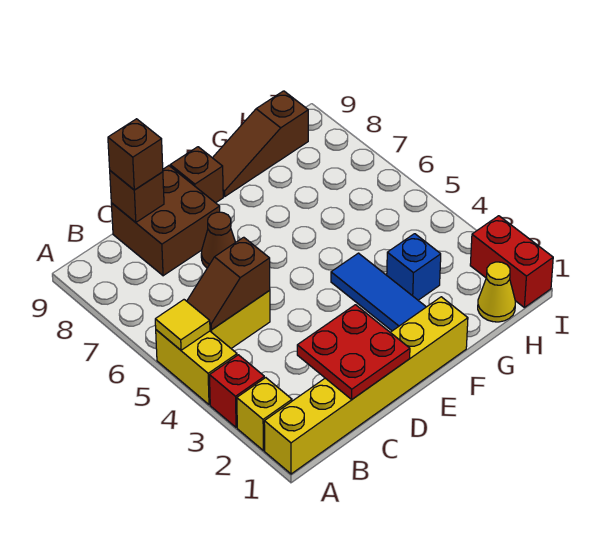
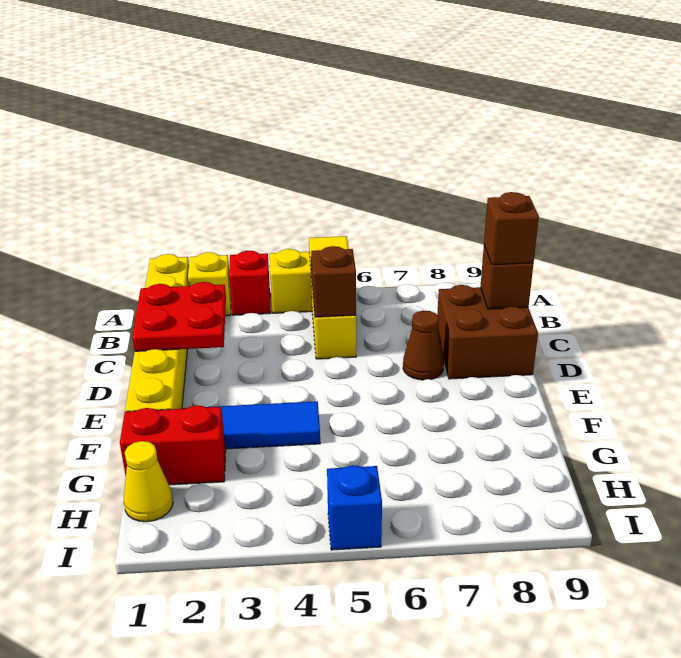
brown 1x1 brick [170,147,223,203] -> none
brown 1x3 slope [213,91,308,196] -> none
blue 1x1 brick [387,234,441,300] -> blue 1x1 brick moved to [327,465,382,550]
red 1x2 brick [470,216,553,307] -> red 1x2 brick moved to [120,405,226,485]

